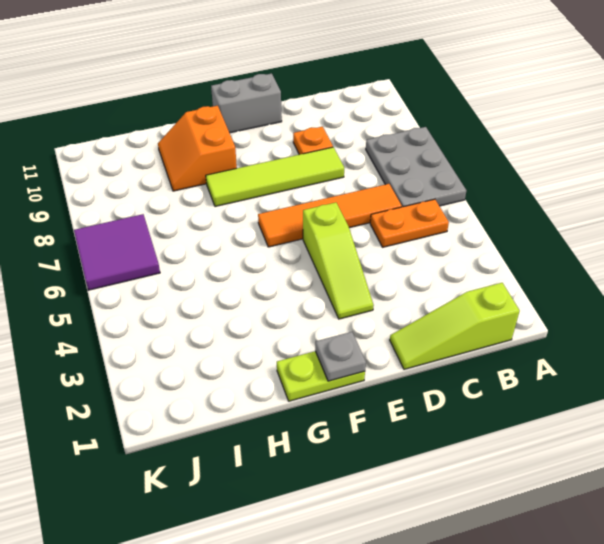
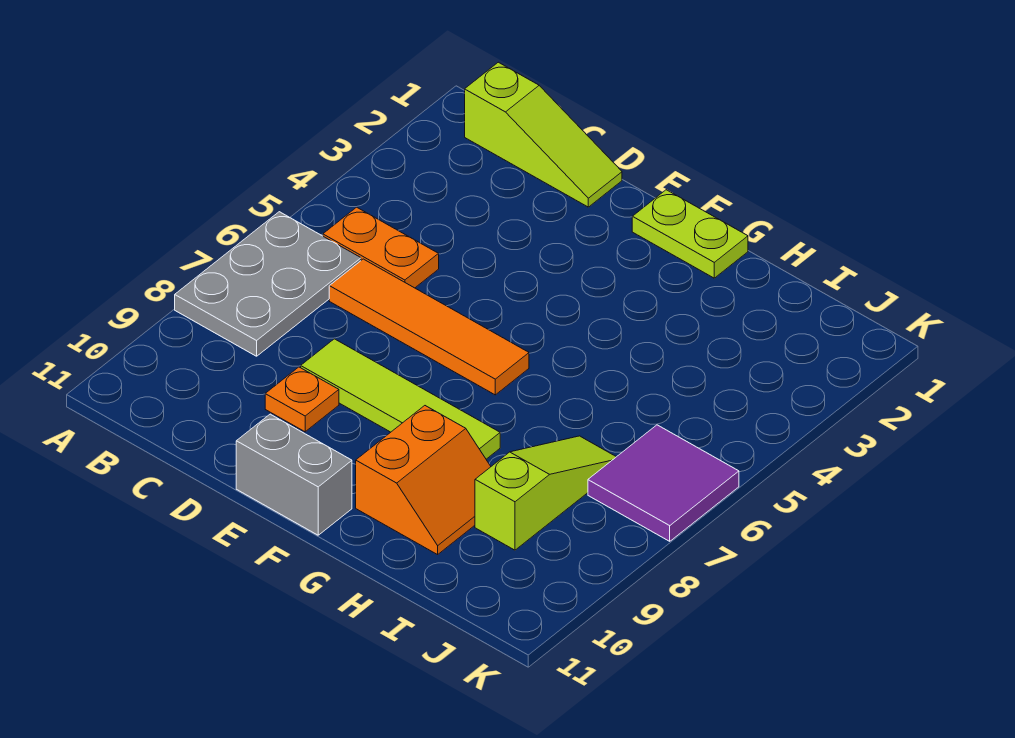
lime 1x3 slope [303,202,374,319] -> lime 1x3 slope moved to [475,436,616,550]
grey 1x1 plate [315,332,366,381] -> none

